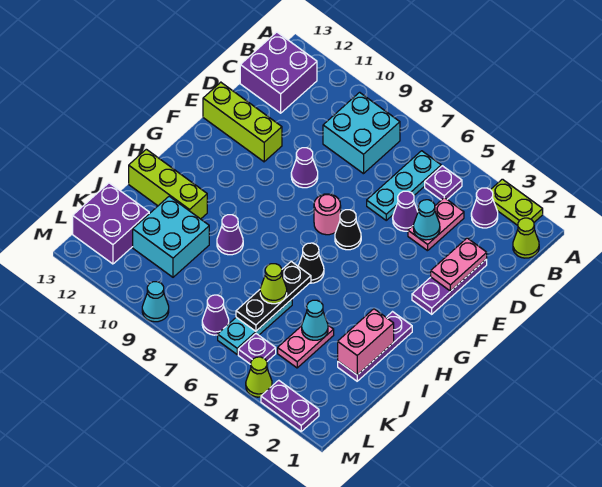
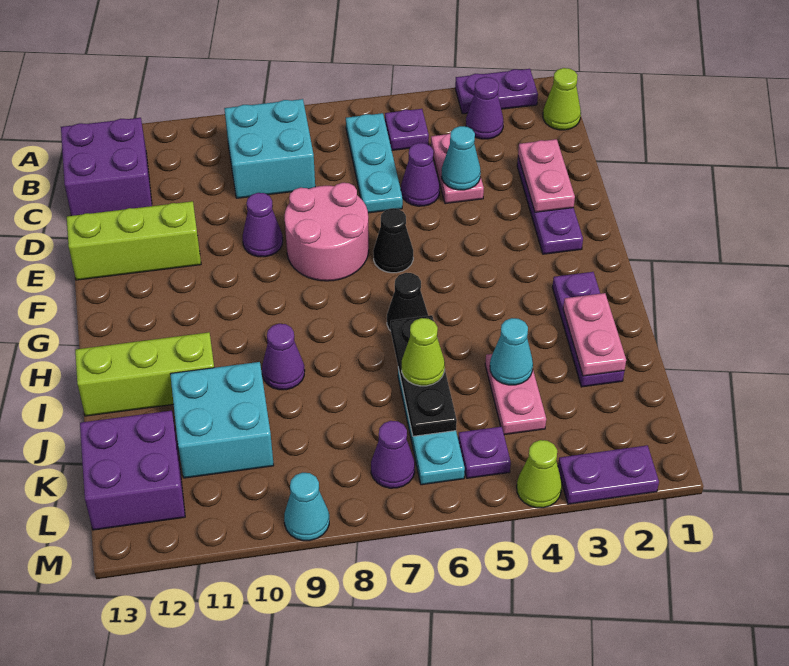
lime 1x2 plate [491,179,543,225] -> purple 1x2 plate [455,69,538,114]
pink 1x1 round brick [314,194,341,235] -> pink 2x2 round brick [285,183,369,281]
pink 1x2 brick [338,309,394,375] -> pink 1x2 plate [563,293,626,376]

